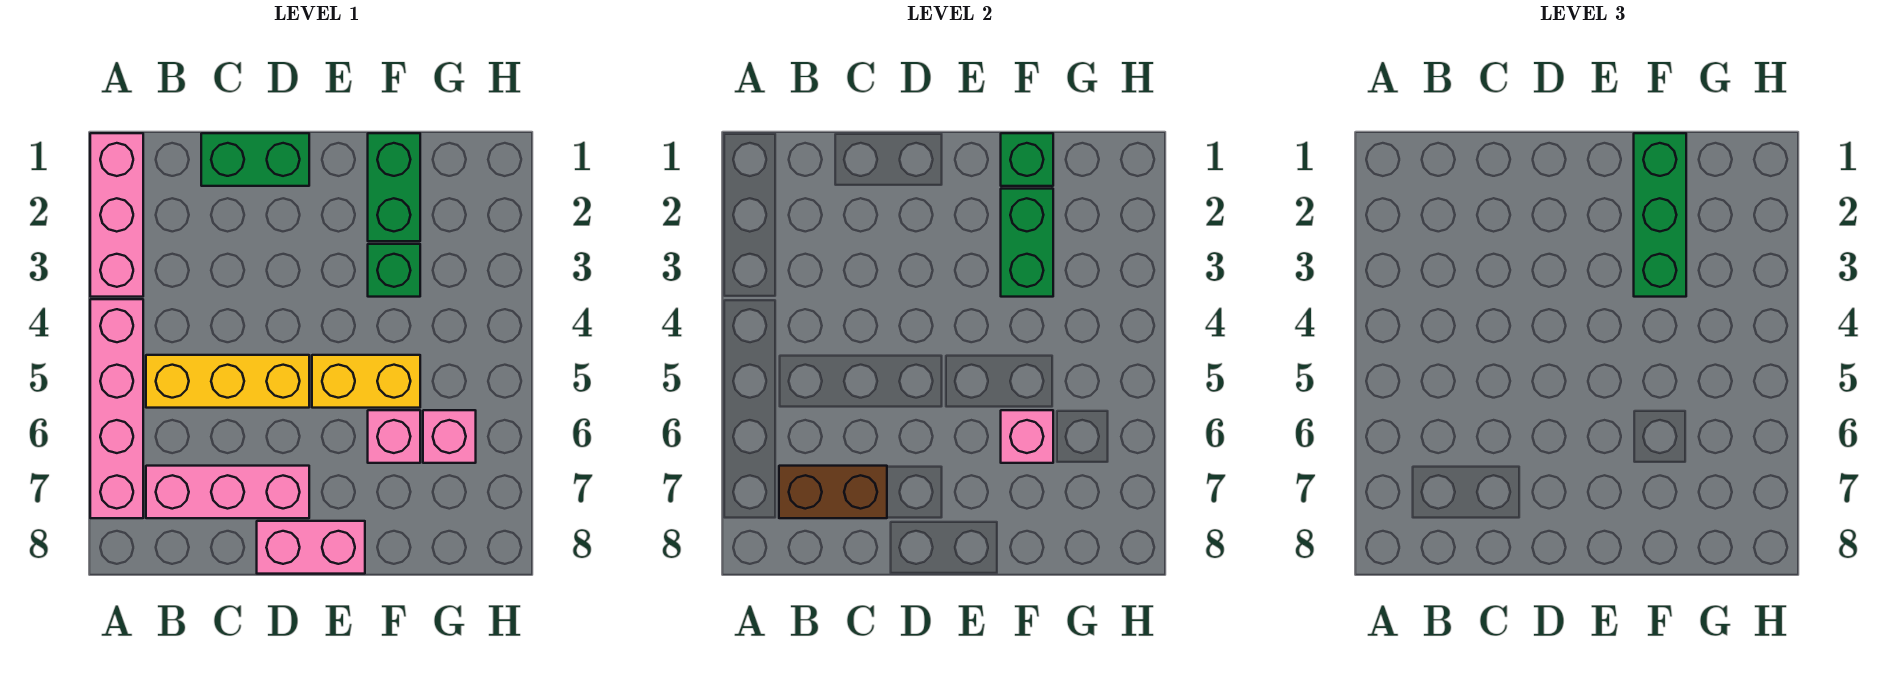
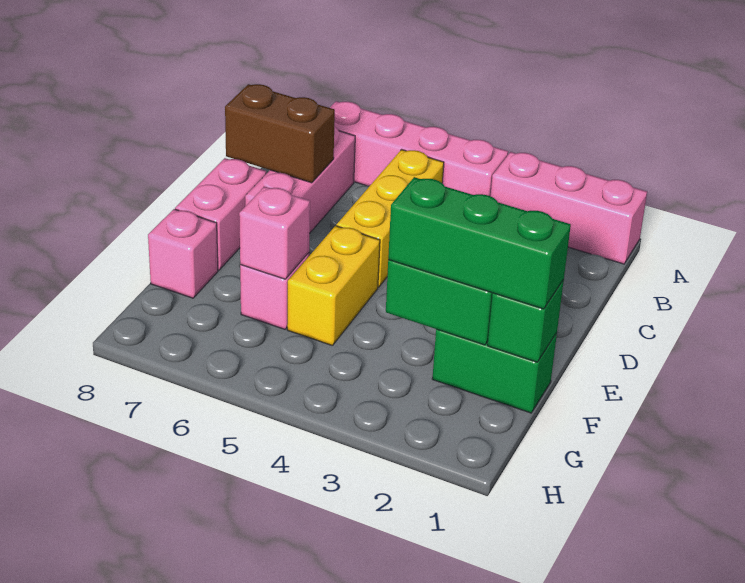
brown 1x2 brick [779,466,887,518] -> brown 1x2 brick turned to [225,84,335,183]
green 1x2 brick [201,133,309,186] -> none
green 1x1 brick [368,244,420,297] -> none
pink 1x1 brick [423,410,476,463] -> pink 1x1 brick moved to [148,209,218,298]

